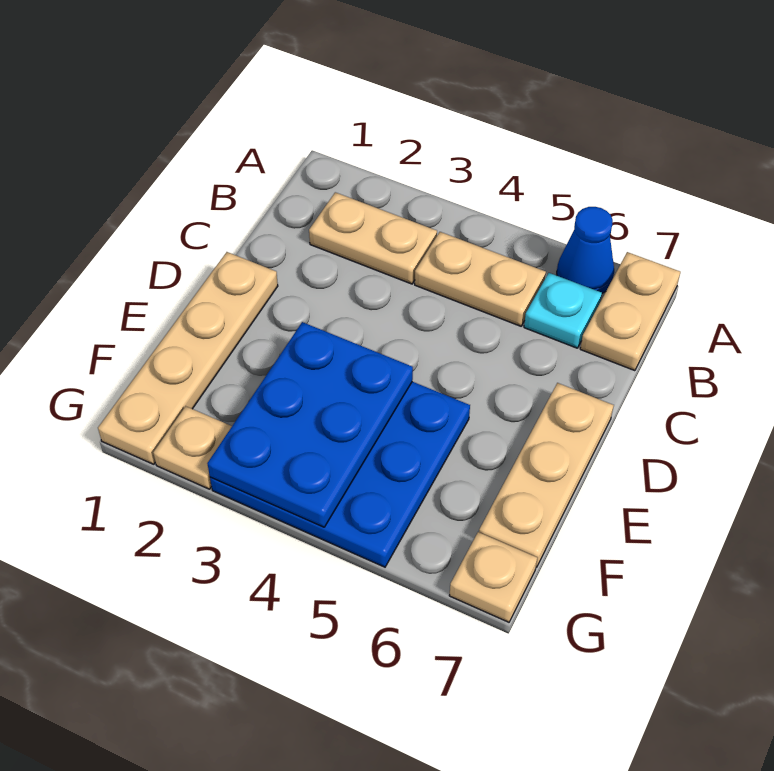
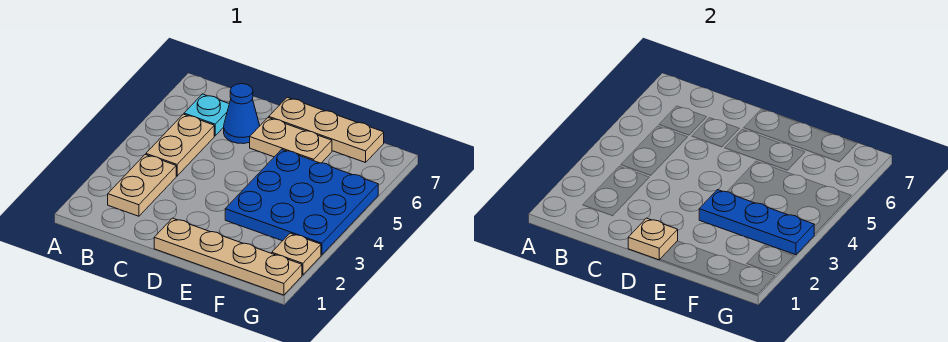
blue 1x1 cone [557,207,614,293] -> blue 1x1 cone moved to [224,84,260,144]
tan 1x2 plate [580,252,680,371] -> tan 1x2 plate moved to [250,118,332,163]
blue 2x3 plate [207,322,413,527] -> blue 1x3 plate [699,190,814,255]
tan 1x1 plate [449,532,537,622] -> tan 1x1 plate moved to [628,218,678,260]

